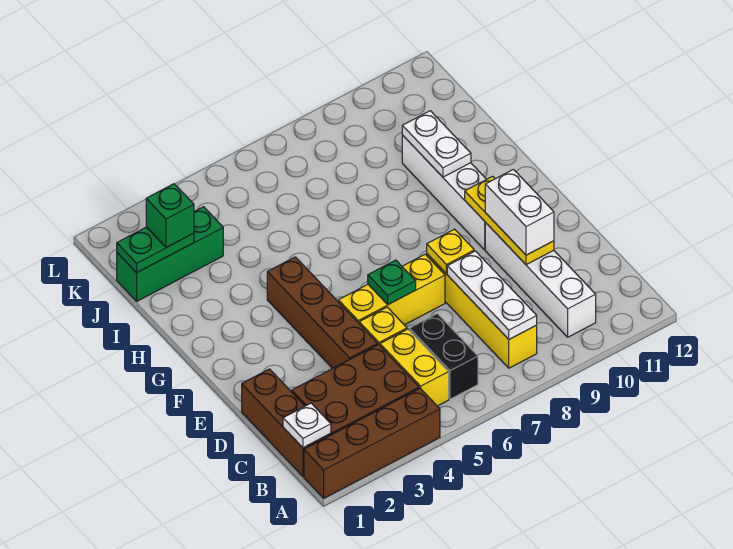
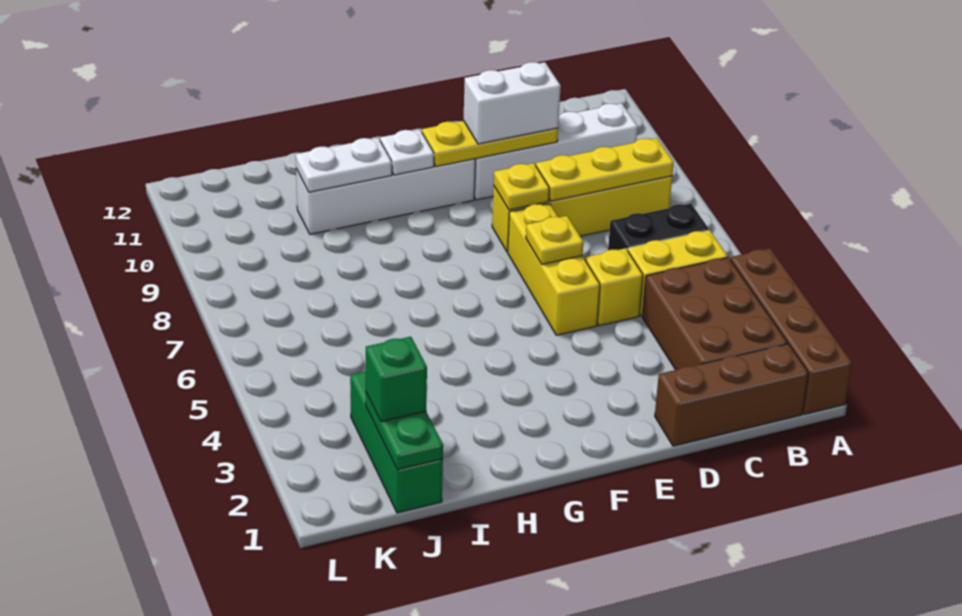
white 1x1 plate [283,403,331,448] -> white 1x1 plate moved to [380,130,434,175]
white 1x3 plate [447,251,537,339] -> yellow 1x3 plate [536,138,674,201]
brown 1x4 brick [267,257,378,369] -> none
green 1x1 plate [368,260,416,305] -> yellow 1x1 plate [526,216,583,264]

